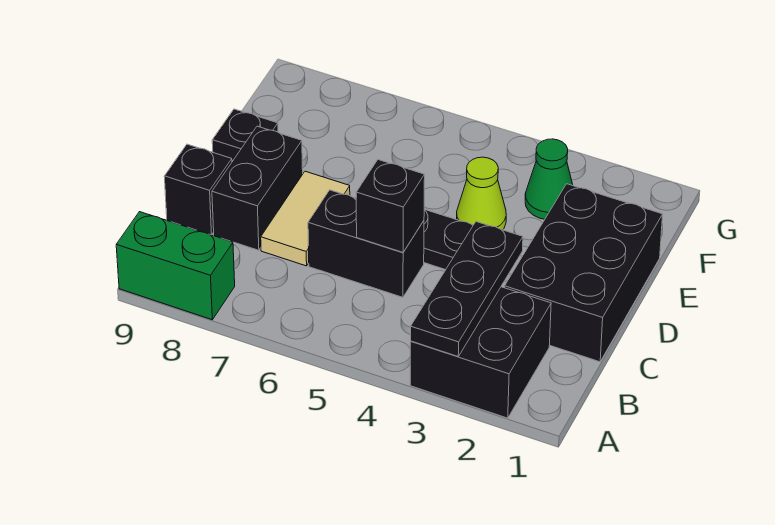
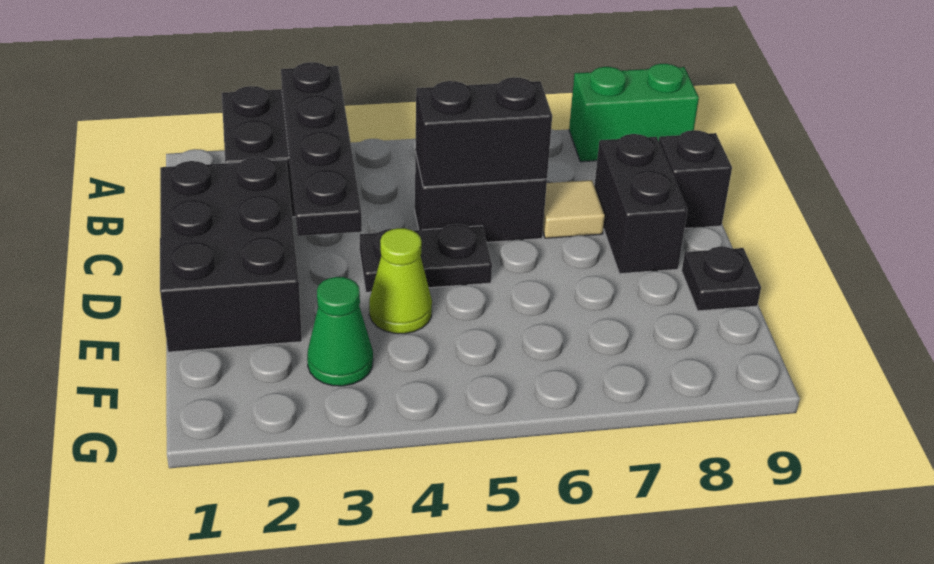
black 1x3 plate [411,222,523,356] -> black 1x4 plate [281,62,362,236]
black 1x1 brick [356,160,425,252] -> black 1x2 brick [415,77,552,187]
tan 1x2 tile [261,171,350,266] -> tan 1x1 tile [543,180,605,238]

